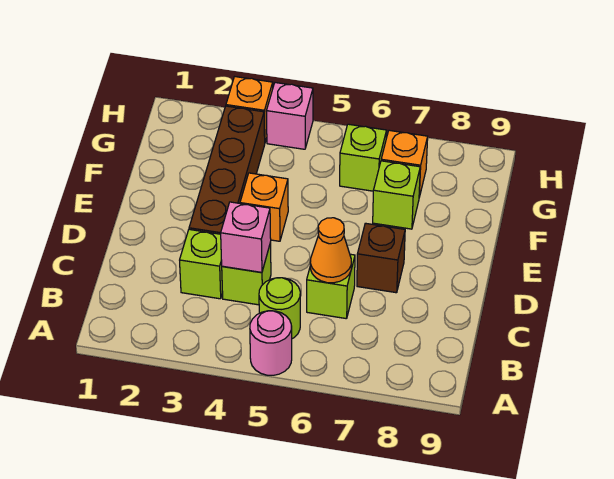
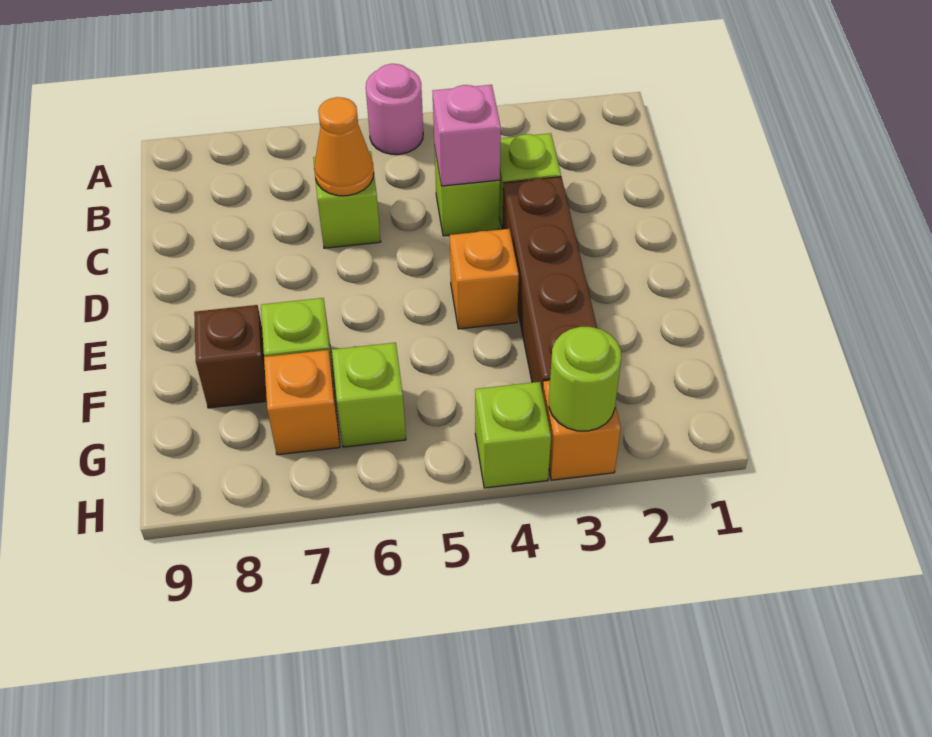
lime 1x1 round brick [259,278,300,339] -> lime 1x1 round brick moved to [549,327,621,431]
brown 1x1 brick [357,223,405,293] -> brown 1x1 brick moved to [194,305,267,408]
pink 1x1 brick [267,83,313,149] -> lime 1x1 brick [475,382,551,488]

